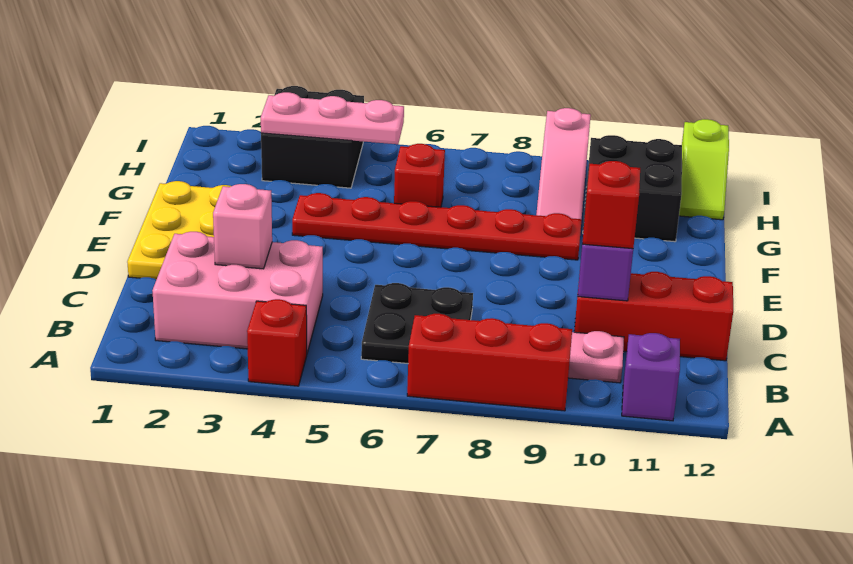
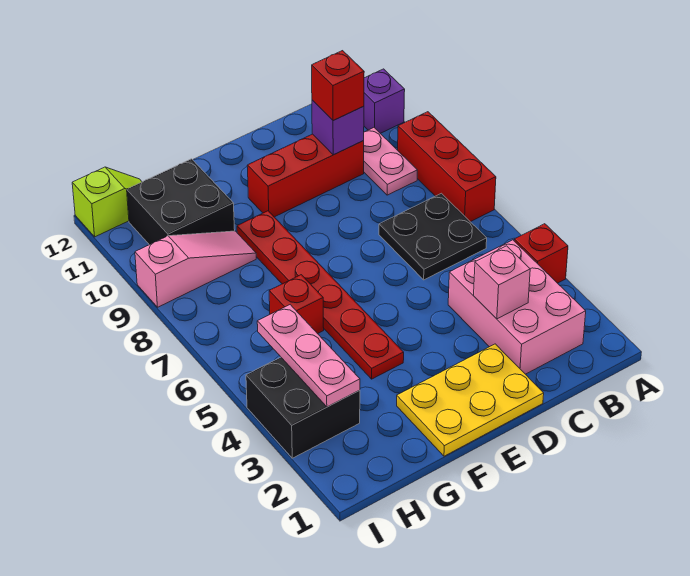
red 1x3 brick [574,272,733,361] -> red 1x3 brick turned to [247,134,364,217]

